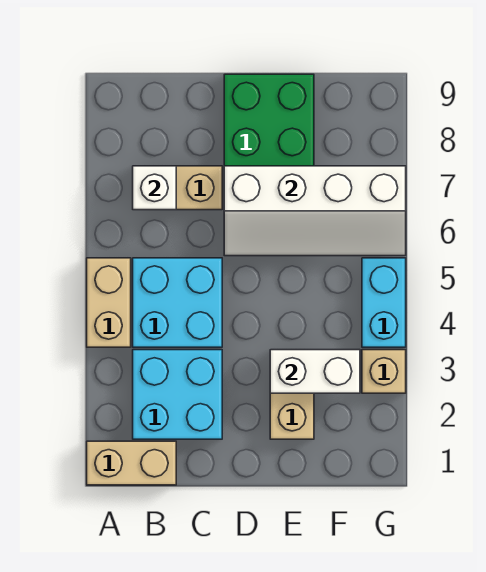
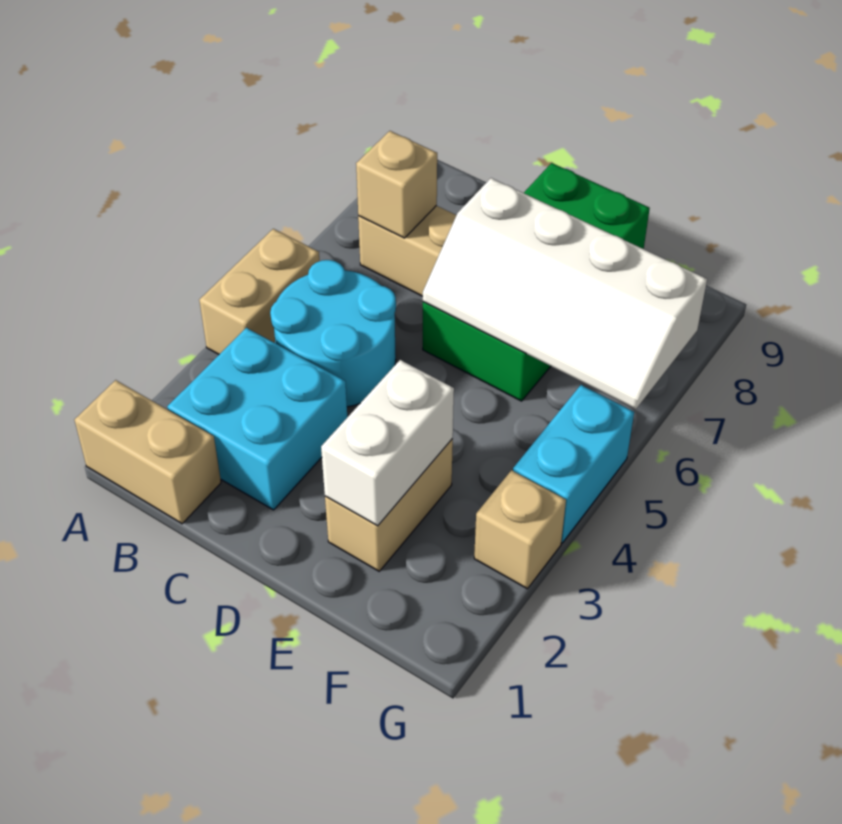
cyan 2x2 brick [133,258,222,347] -> cyan 2x2 round brick [270,260,396,407]
white 1x1 brick [133,166,176,210] -> tan 1x1 brick [356,131,437,238]
white 1x2 brick [270,350,360,393] -> white 1x2 brick turned to [321,360,454,526]

